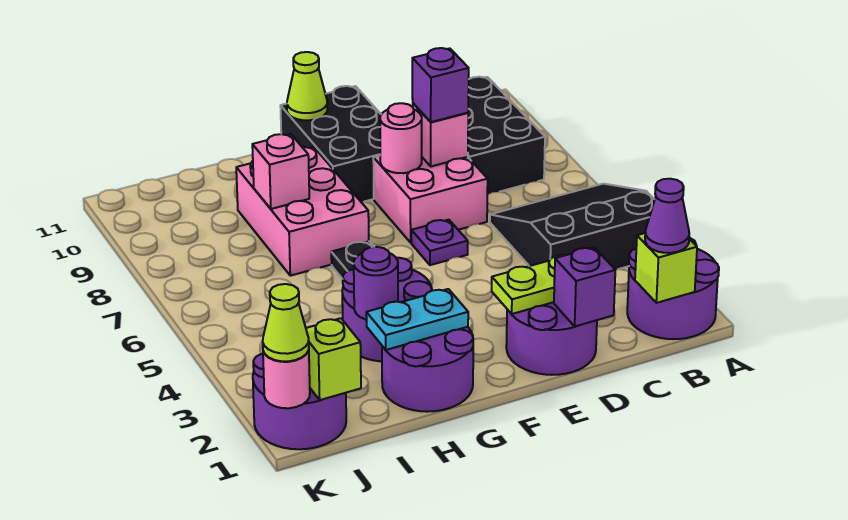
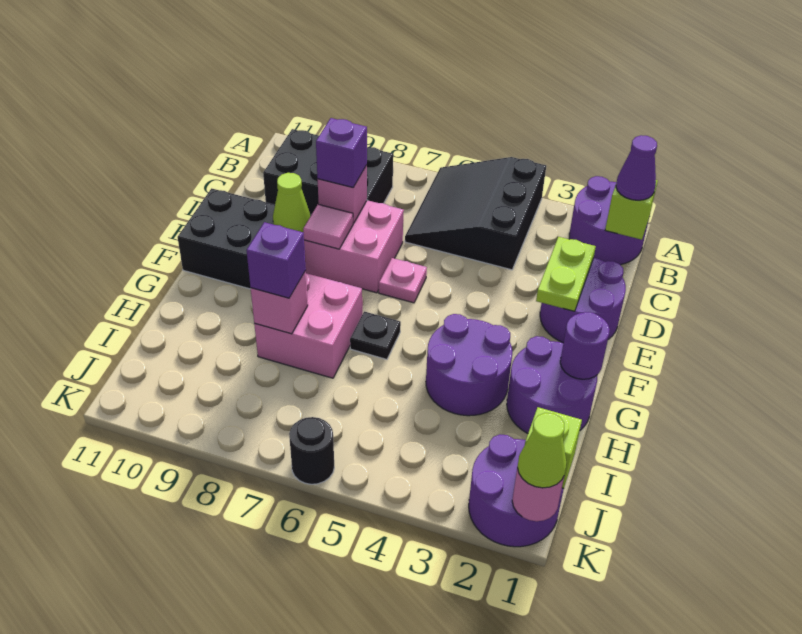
purple 1x1 brick [554,247,615,326] -> purple 1x1 brick moved to [247,222,306,298]
purple 1x1 plate [411,220,468,265] -> pink 1x1 plate [379,258,427,303]
pink 1x1 round brick [380,103,422,173] -> pink 1x1 tile [303,204,353,249]
lime 1x1 cone [287,52,327,120] -> lime 1x1 cone moved to [273,173,310,232]
cyan 1x2 plate [366,289,468,350] -> none
pink 2x3 brick [236,147,369,276] -> pink 2x2 brick [254,273,362,378]
purple 1x1 round brick [354,247,398,320] -> purple 1x1 round brick moved to [560,312,610,379]
none -> black 1x1 round brick [289,417,334,484]

